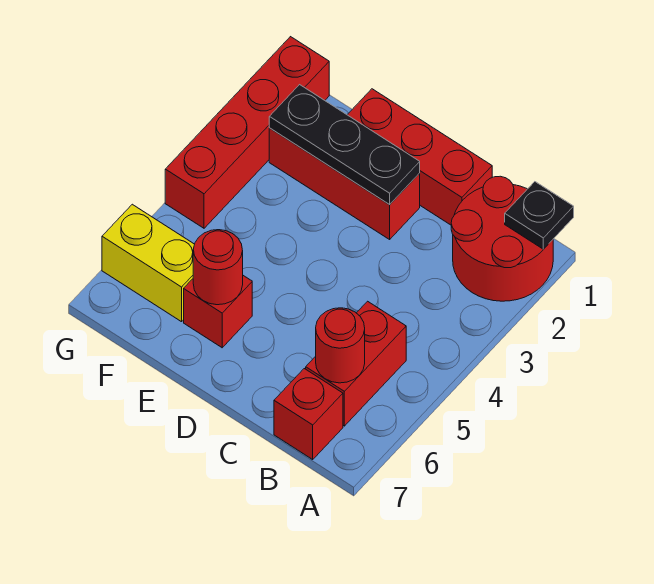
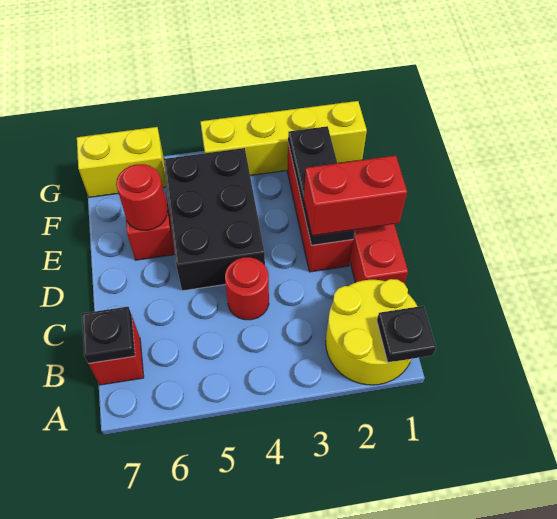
red 2x2 round brick [451,176,553,301] -> yellow 2x2 round brick [326,279,418,385]
red 1x2 brick [306,301,406,426] -> red 1x2 brick moved to [304,156,407,236]
red 1x1 round brick [316,308,365,383] -> red 1x1 round brick moved to [225,257,269,320]
none -> black 1x1 plate [82,307,135,364]
none -> black 2x3 brick [164,148,265,291]
yellow 1x2 brick [102,204,195,322] -> yellow 1x2 brick turned to [77,127,167,197]
red 1x4 brick [165,37,329,228] -> yellow 1x4 brick [201,101,367,176]

